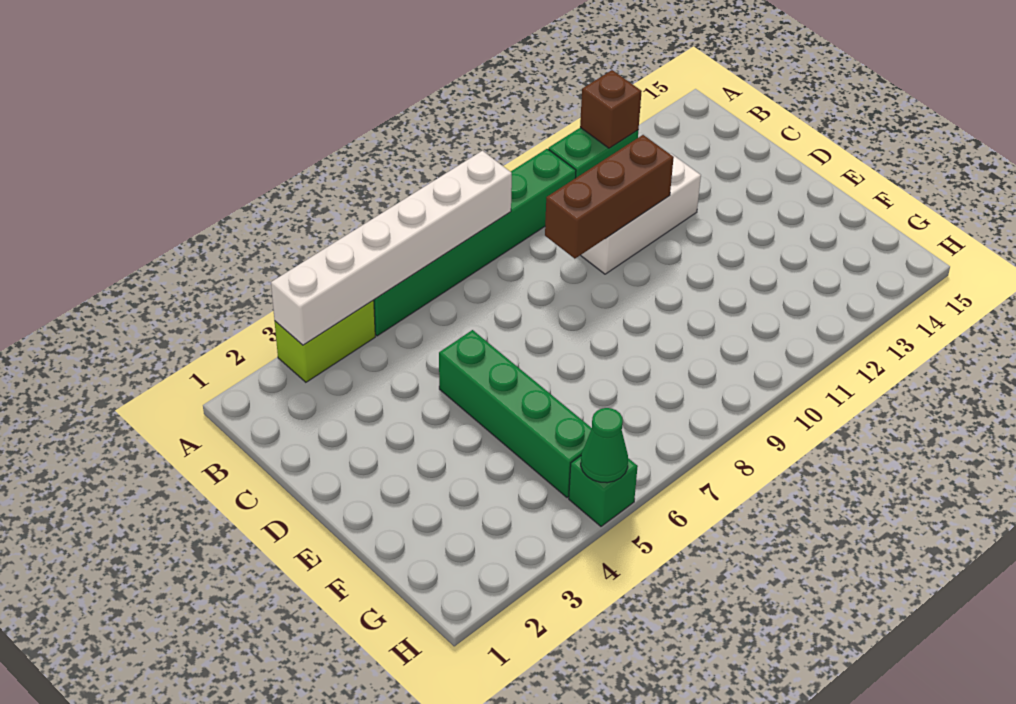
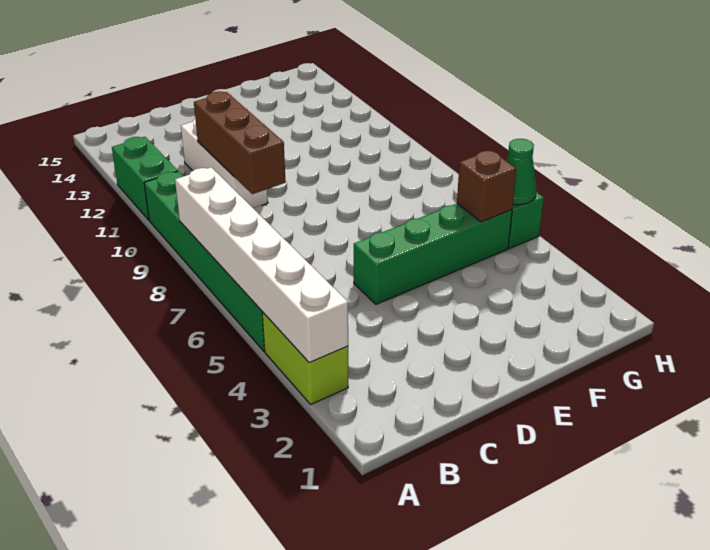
brown 1x1 brick [580,70,642,148] -> brown 1x1 brick moved to [457,150,516,222]

